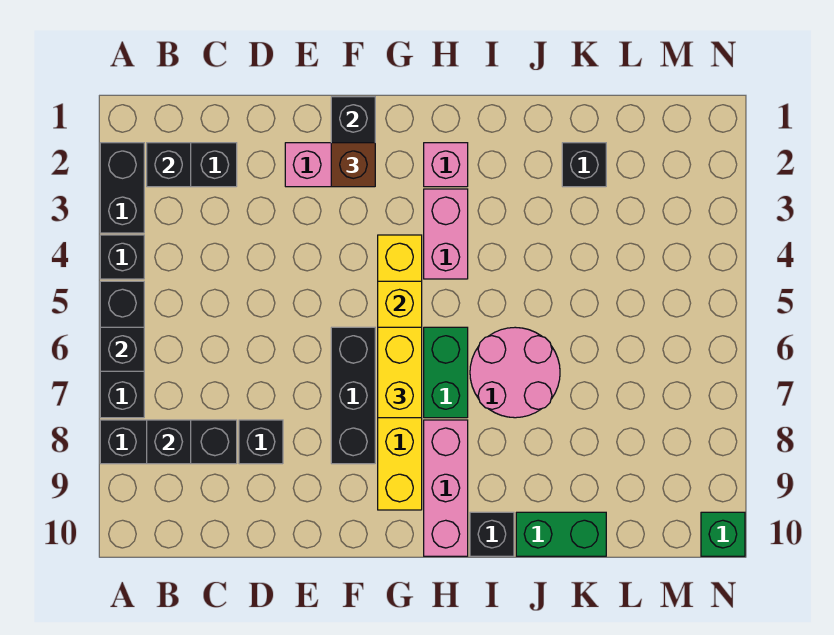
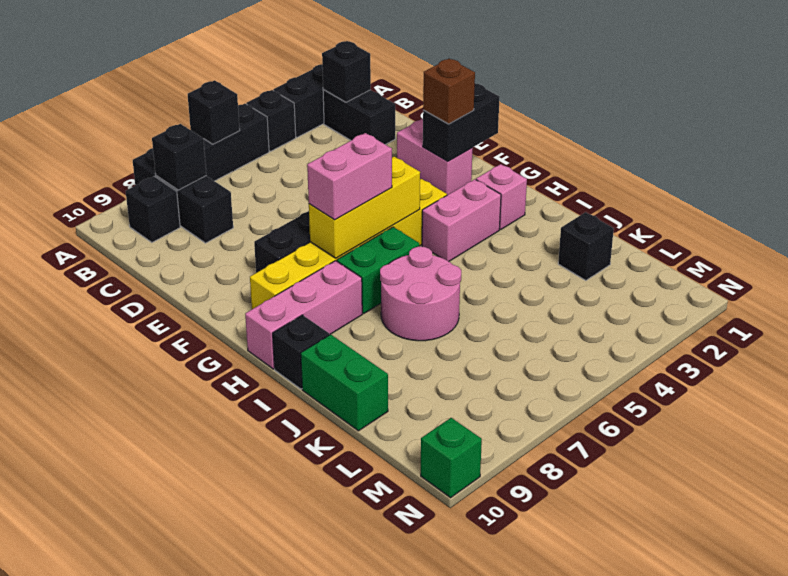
black 1x1 brick [239,420,283,464] -> black 1x1 brick moved to [126,176,180,242]
yellow 1x2 brick [378,327,422,418] -> pink 1x2 brick [307,133,392,220]

